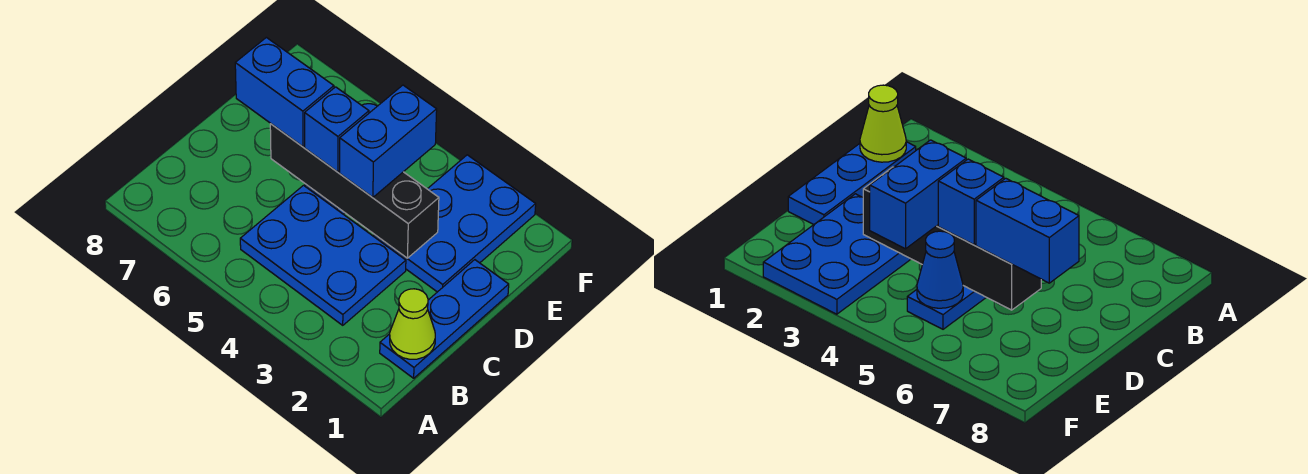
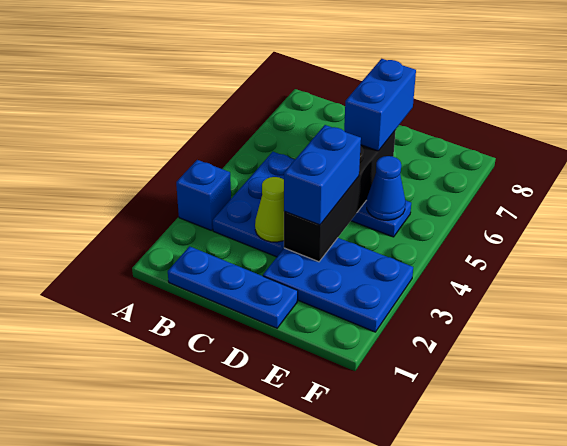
lime 1x1 cone [390,289,435,359] -> lime 1x1 cone moved to [255,177,284,242]
blue 1x2 brick [340,85,437,197] -> blue 1x2 brick turned to [284,125,361,225]
blue 1x1 brick [305,87,369,172] -> blue 1x1 brick moved to [176,160,231,230]

